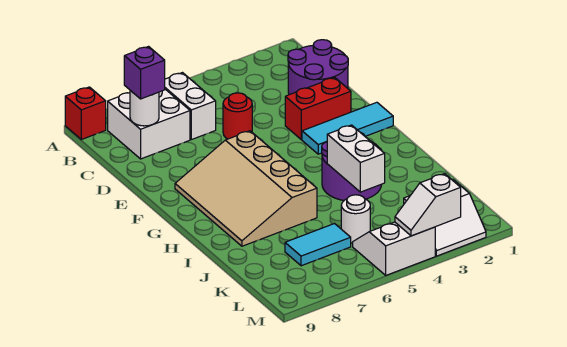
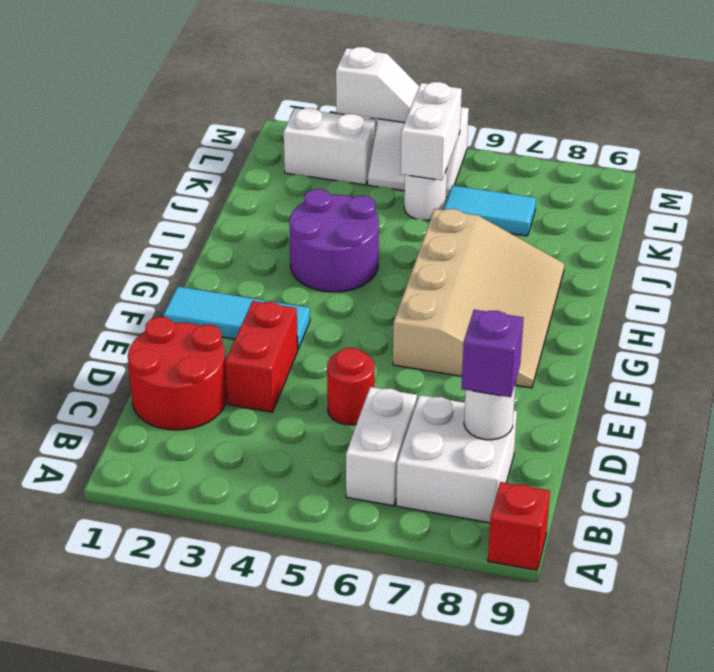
purple 2x2 round brick [288,40,348,95] -> red 2x2 round brick [128,317,227,430]
red 1x2 brick [285,78,351,140] -> red 1x2 brick turned to [225,301,298,412]
white 1x2 brick [327,125,385,192] -> white 1x2 brick moved to [401,82,462,180]

